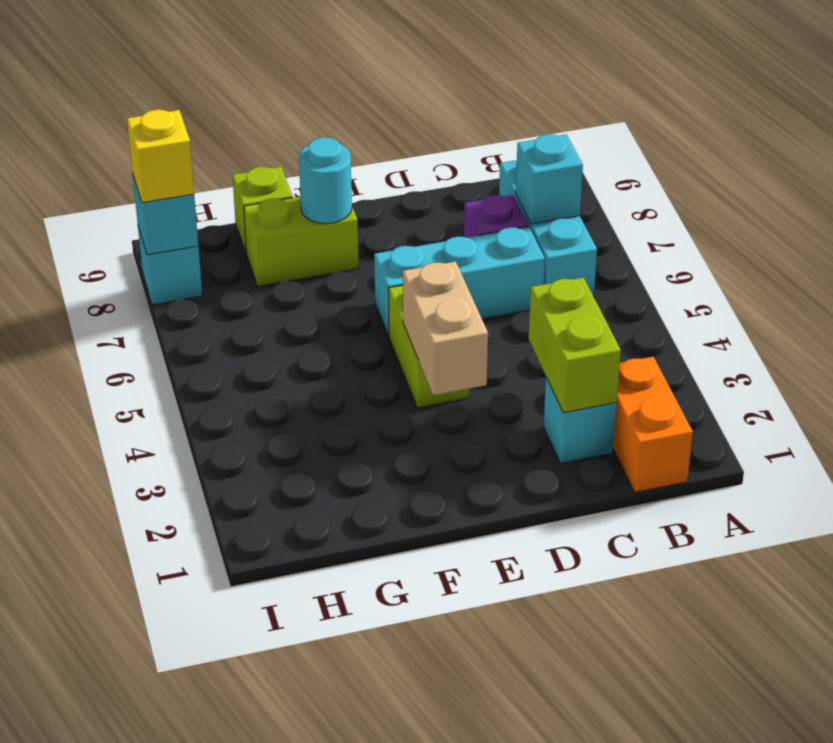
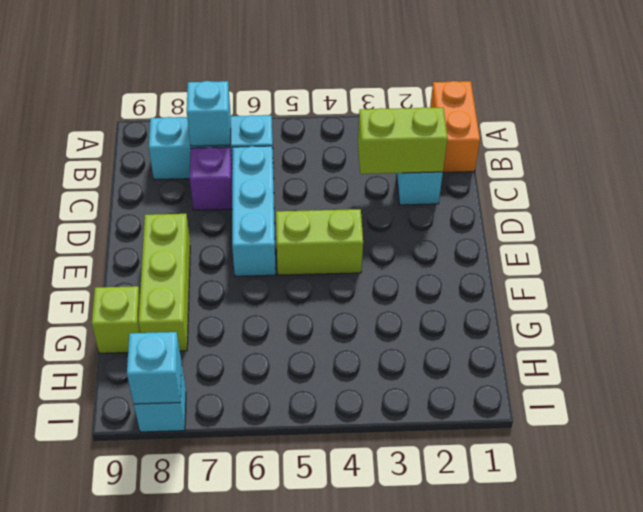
orange 1x2 brick [613,357,693,492] -> orange 1x2 brick turned to [430,81,480,172]
tan 1x2 brick [403,261,488,395] -> none
lime 1x2 brick [244,197,359,286] -> lime 1x3 brick [138,214,190,351]
cyan 1x1 round brick [299,138,352,224] -> none
yellow 1x1 brick [127,110,194,203] -> none

